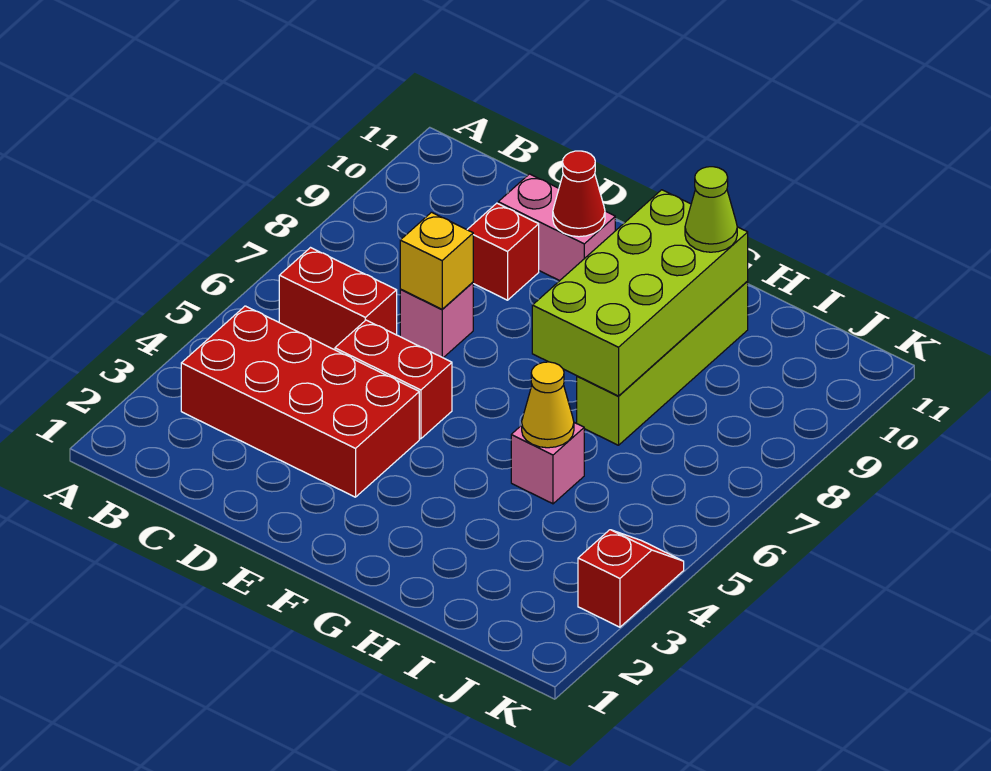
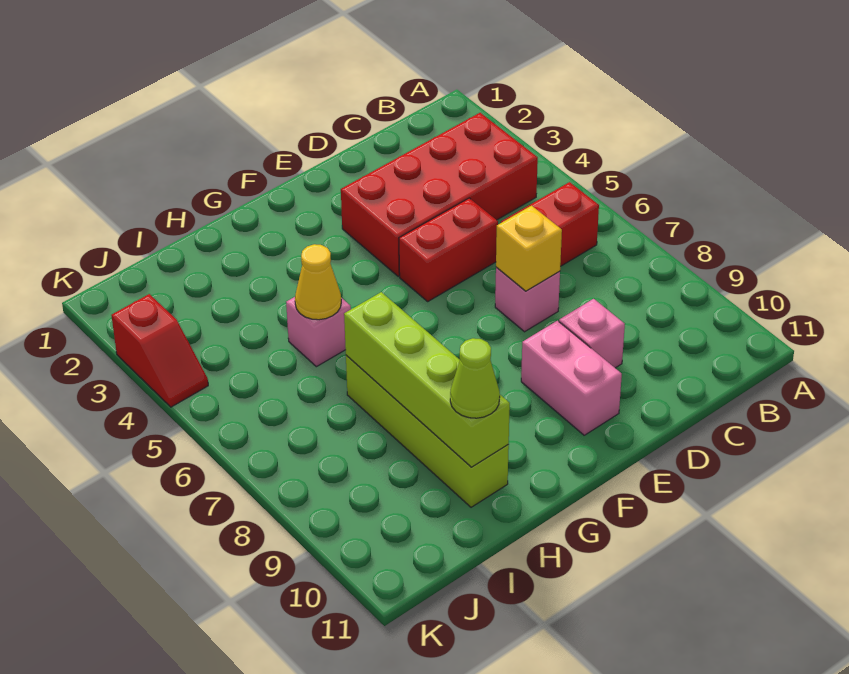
red 1x1 brick [467,203,539,300] -> pink 1x1 brick [559,299,625,368]
pink 1x2 brick [498,174,615,281] -> pink 1x2 brick turned to [521,321,622,435]
red 1x1 cone [553,151,605,237] -> none
lime 2x4 brick [532,190,748,396] -> lime 1x4 brick [344,292,510,467]

